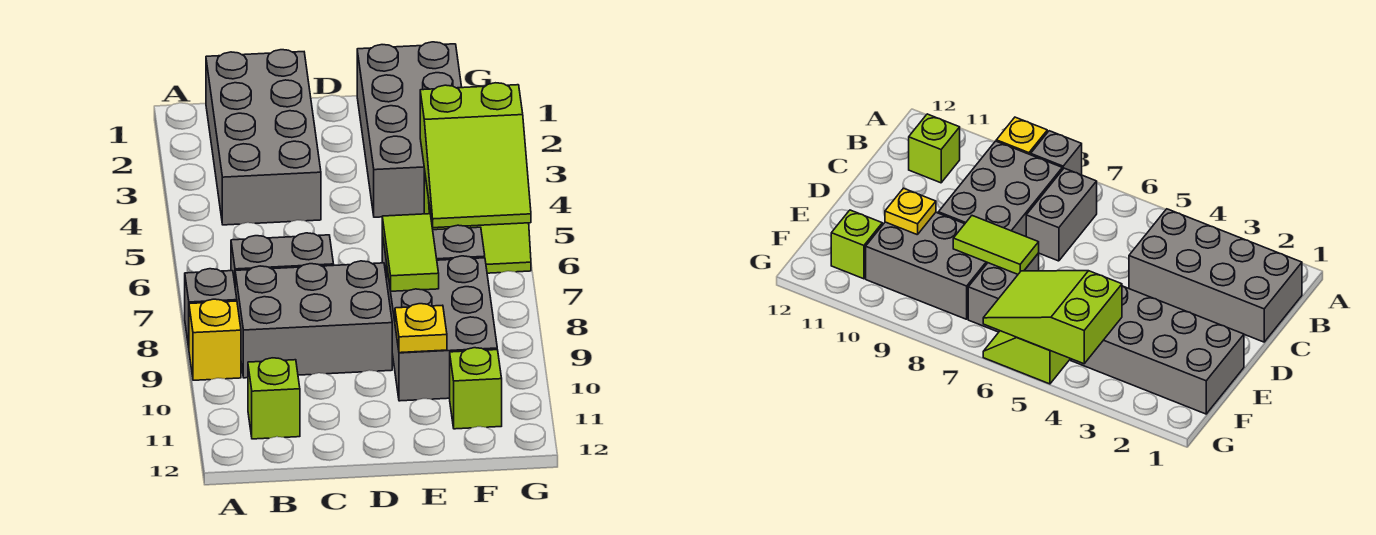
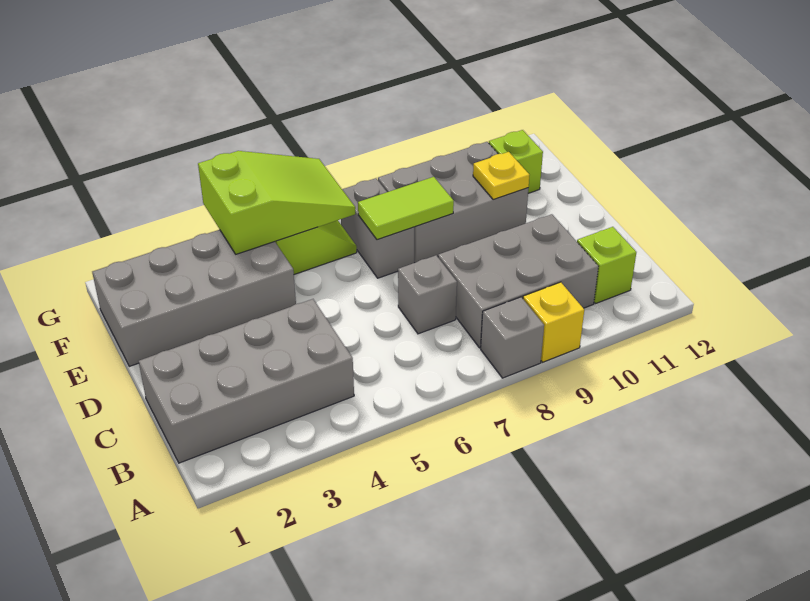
grey 1x2 brick [231,233,334,283] -> grey 1x1 brick [398,255,457,334]
grey 2x3 brick [235,261,392,378] -> grey 2x3 brick turned to [438,214,598,348]

